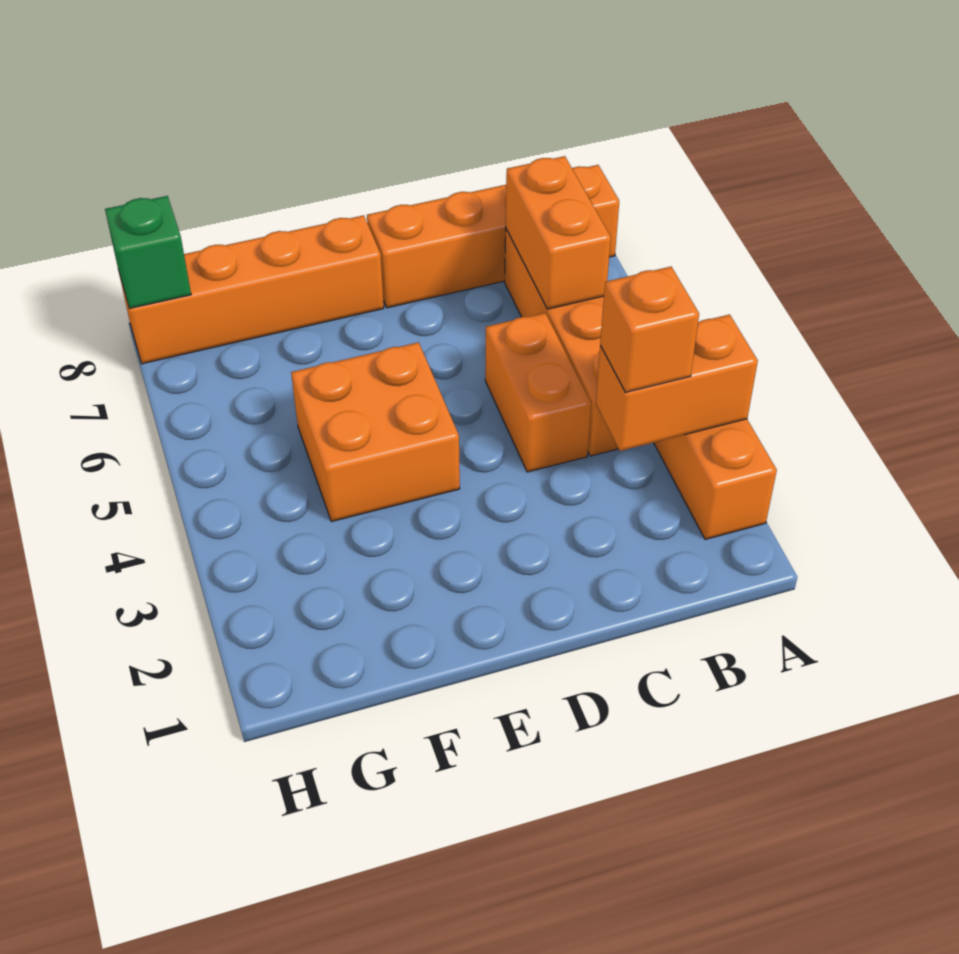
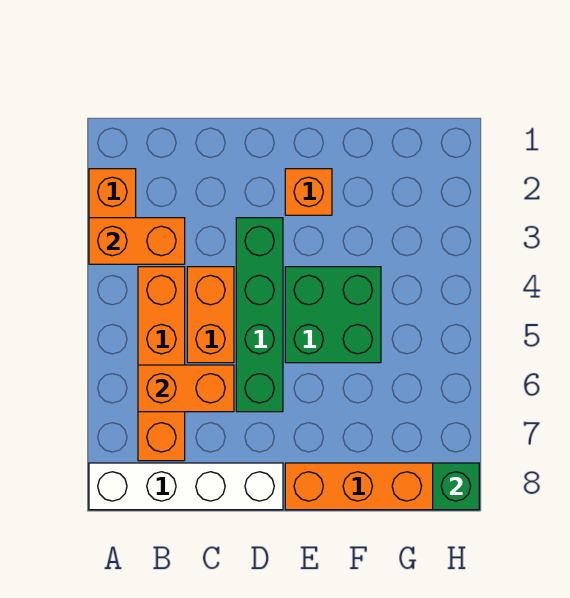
orange 1x4 brick [367,165,619,308] -> white 1x4 brick [89,463,283,510]
orange 1x1 brick [600,267,699,392] -> orange 1x1 brick moved to [285,169,332,215]
orange 1x2 brick [506,156,611,309] -> orange 1x2 brick turned to [138,365,234,412]
none -> green 1x4 brick [236,218,283,412]
orange 2x2 brick [291,342,460,522] -> green 2x2 brick [285,267,381,363]

